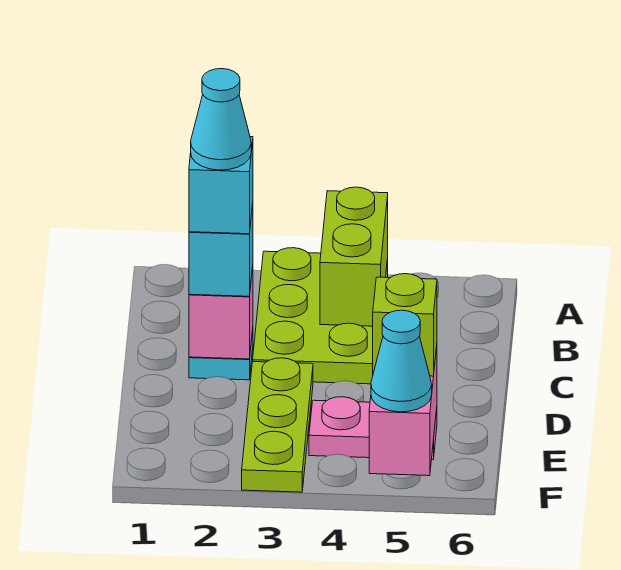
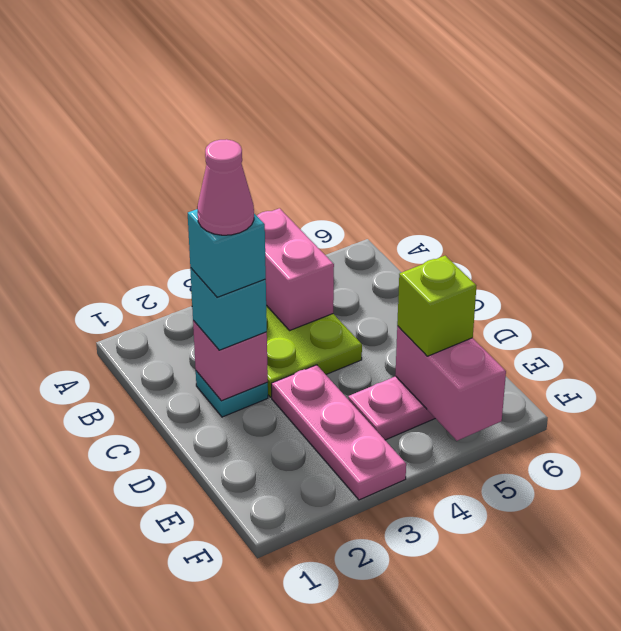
lime 1x2 brick [320,187,388,326] -> pink 1x2 brick [257,208,334,331]
cyan 1x1 cone [191,69,251,170] -> pink 1x1 cone [197,139,254,235]
lime 1x3 plate [242,358,313,492] -> pink 1x3 plate [271,365,406,500]
cyan 1x1 cone [371,310,432,412] -> none

